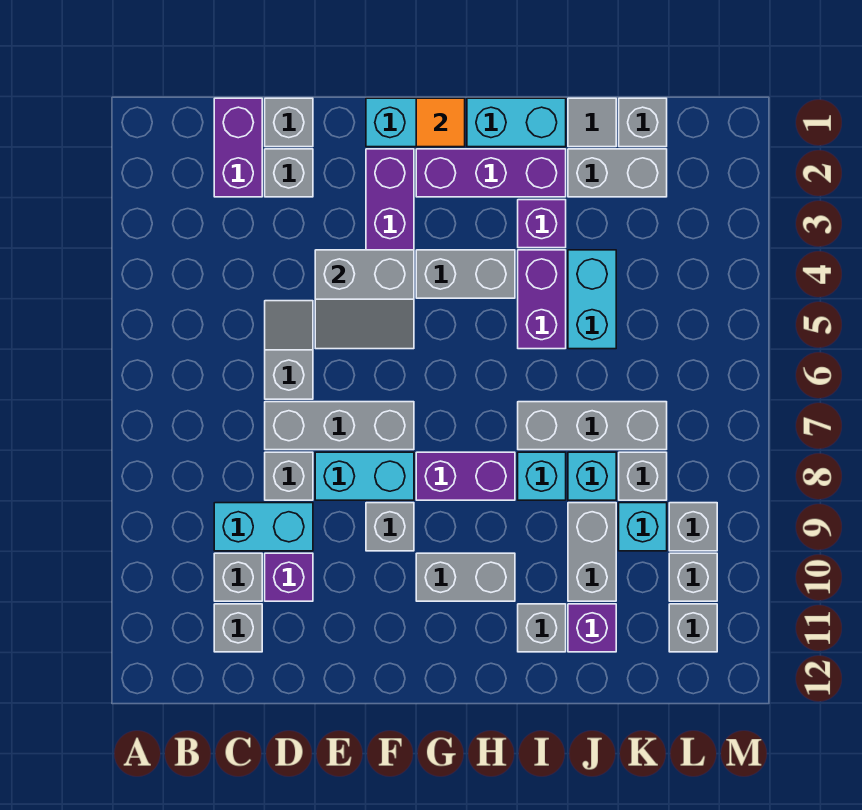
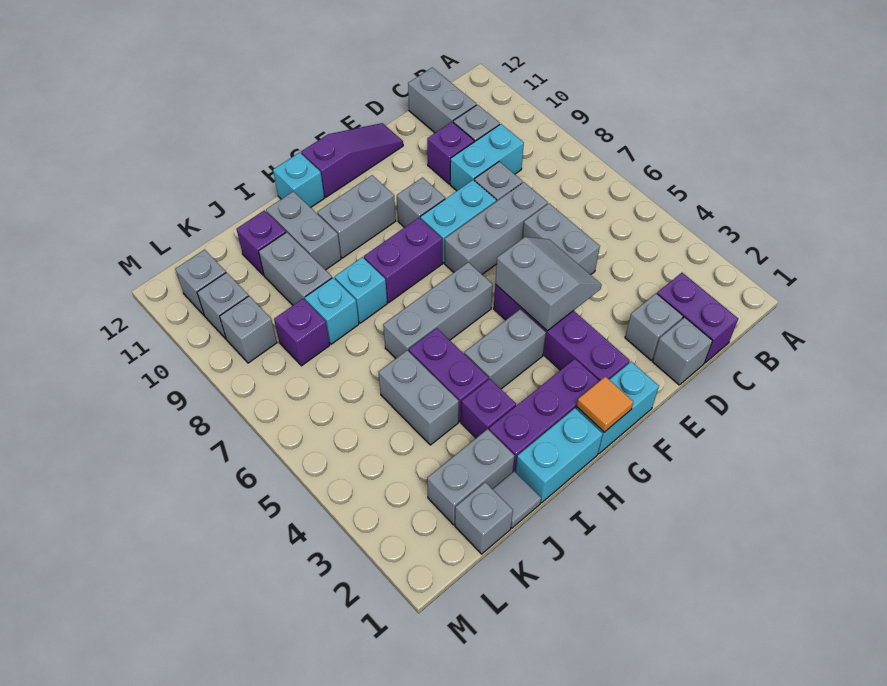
grey 1x1 brick [214,604,262,652] -> grey 1x2 brick [408,68,476,133]
grey 1x2 slope [265,301,313,399] -> grey 1x2 brick [522,203,600,275]
grey 2x2 slope [315,250,414,349] -> grey 2x2 slope turned to [495,237,602,331]
none -> purple 1x3 slope [301,123,403,197]
grey 1x3 brick [518,402,667,450] -> grey 1x3 brick moved to [383,262,493,358]
grey 1x1 brick [518,604,566,652] -> grey 1x2 brick [266,191,341,270]
cyan 1x2 brick [568,250,616,349] -> grey 1x2 brick [379,350,459,445]
grey 1x1 brick [619,452,667,500] -> purple 1x1 brick [274,299,330,366]
cyan 1x1 brick [619,503,667,551] -> cyan 1x1 brick moved to [273,153,324,208]

